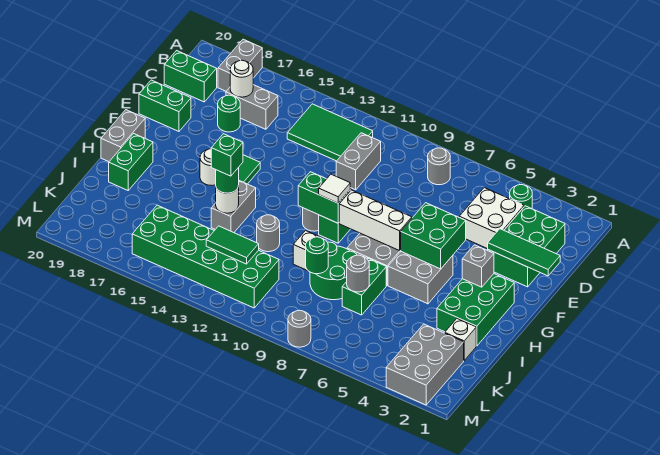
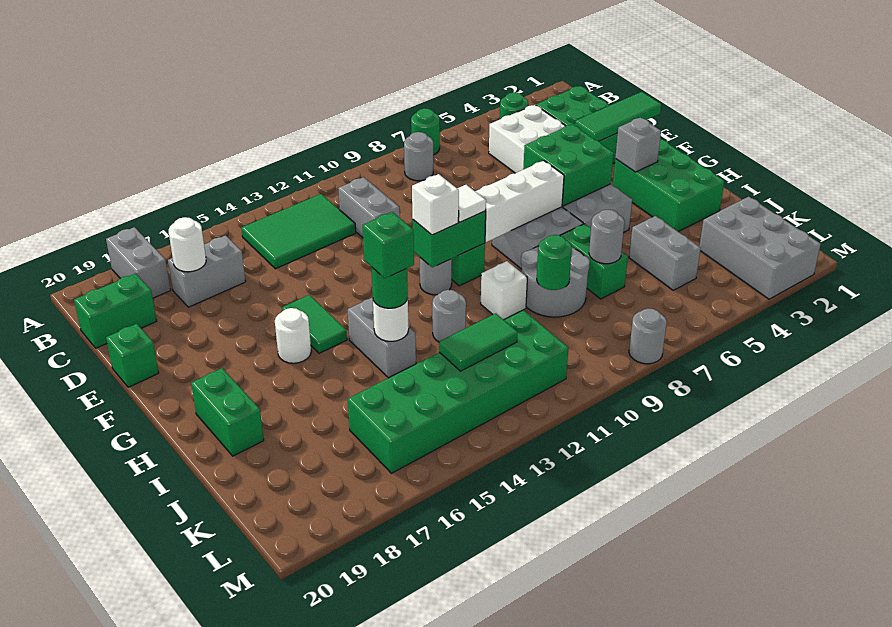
green 1x1 round brick [218,95,240,132] -> green 1x1 round brick moved to [411,108,440,155]
green 1x2 brick [139,80,191,131] -> green 1x1 brick [106,324,159,387]
grey 1x2 brick [101,110,145,162] -> grey 1x2 brick moved to [629,216,701,290]
green 2x2 round brick [310,242,357,300] -> grey 2x2 round brick [521,246,590,317]
white 1x1 brick [445,319,476,361] -> white 1x1 brick moved to [412,174,459,235]

